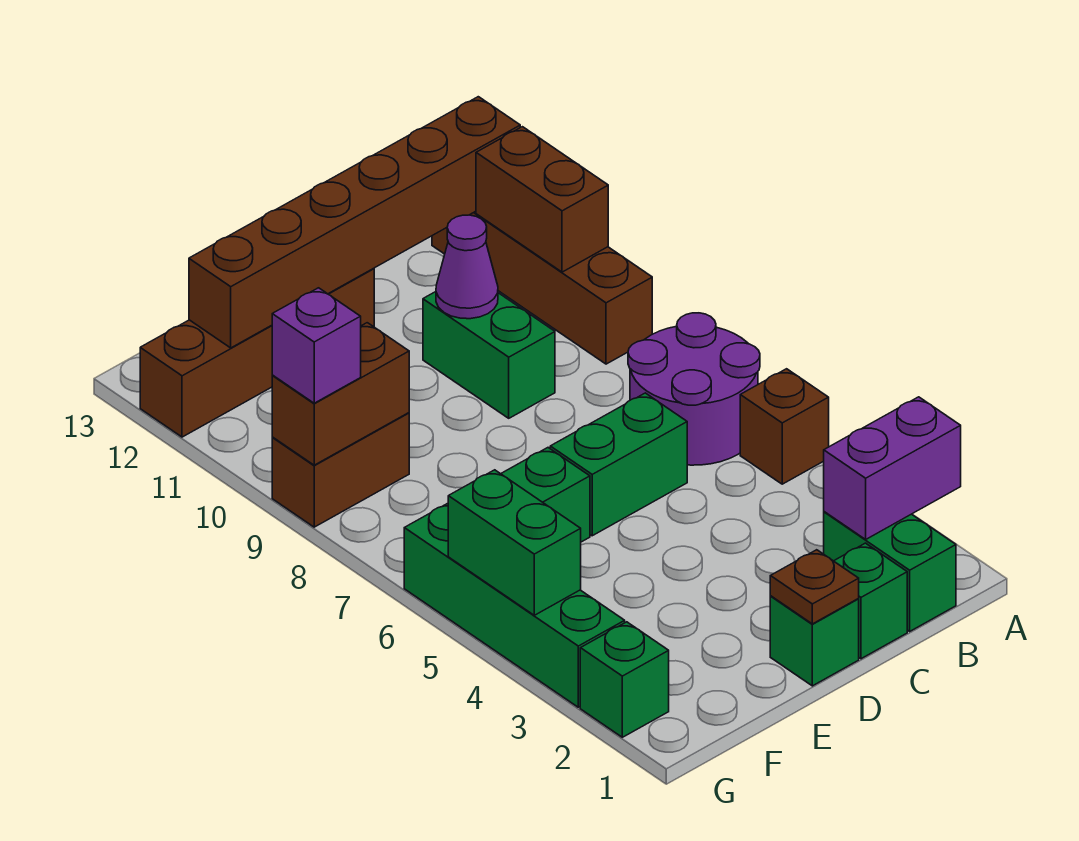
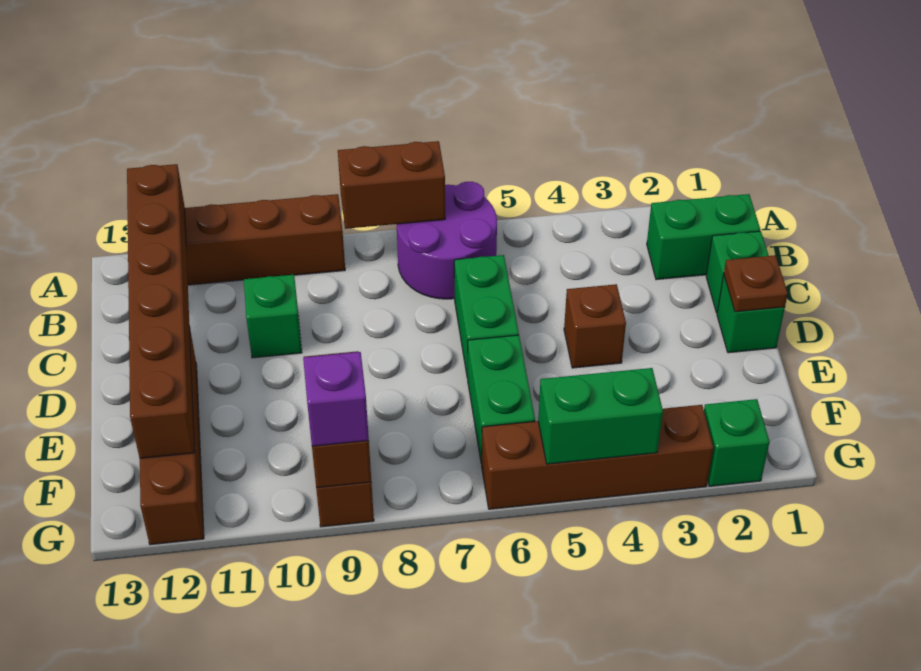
purple 1x2 brick [824,397,961,539] -> none
brown 1x1 brick [740,369,829,484] -> brown 1x1 brick moved to [564,284,626,368]
brown 1x2 brick [476,127,608,272] -> brown 1x2 brick moved to [338,141,445,229]
green 1x2 brick [423,292,555,418] -> green 1x1 brick [244,275,302,358]
purple 1x1 cone [436,215,498,319] -> none
green 1x4 brick [404,503,625,707] -> brown 1x4 brick [482,405,713,509]

